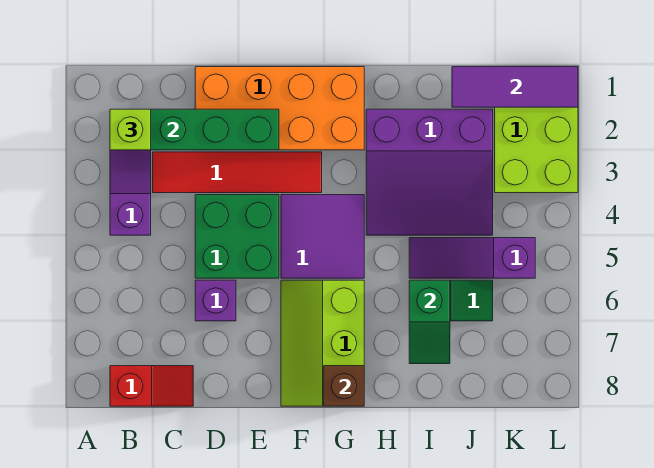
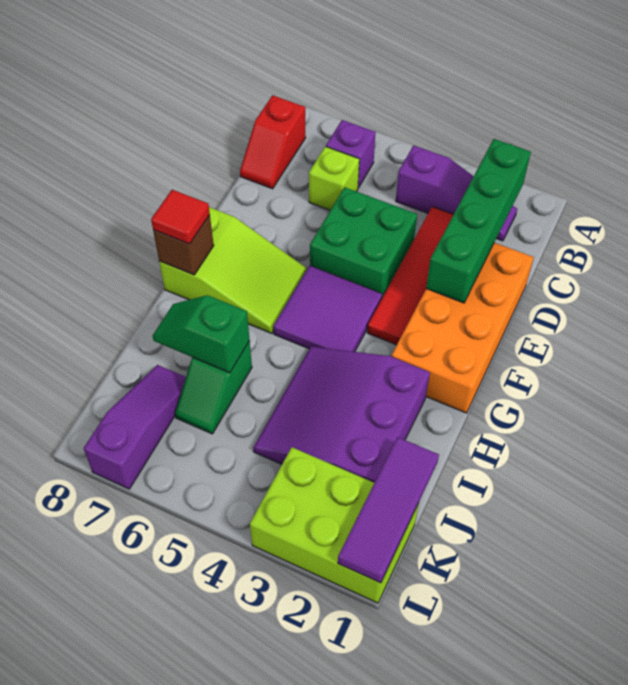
lime 1x1 brick [110,109,151,150] -> lime 1x1 brick moved to [309,146,359,210]
purple 1x1 brick [195,280,236,321] -> purple 1x1 brick moved to [326,120,376,188]
lime 2x3 slope [281,280,364,406] -> lime 2x3 slope turned to [159,207,307,334]
none -> red 1x1 tile [151,190,210,244]
purple 1x3 slope [409,238,535,278] -> purple 1x3 slope moved to [84,365,186,489]

